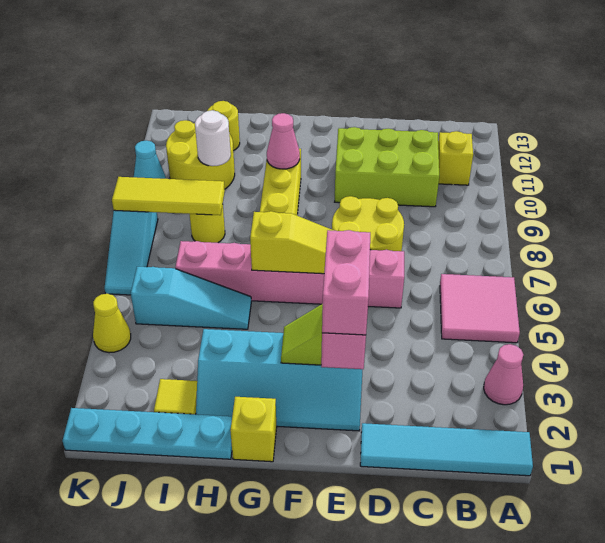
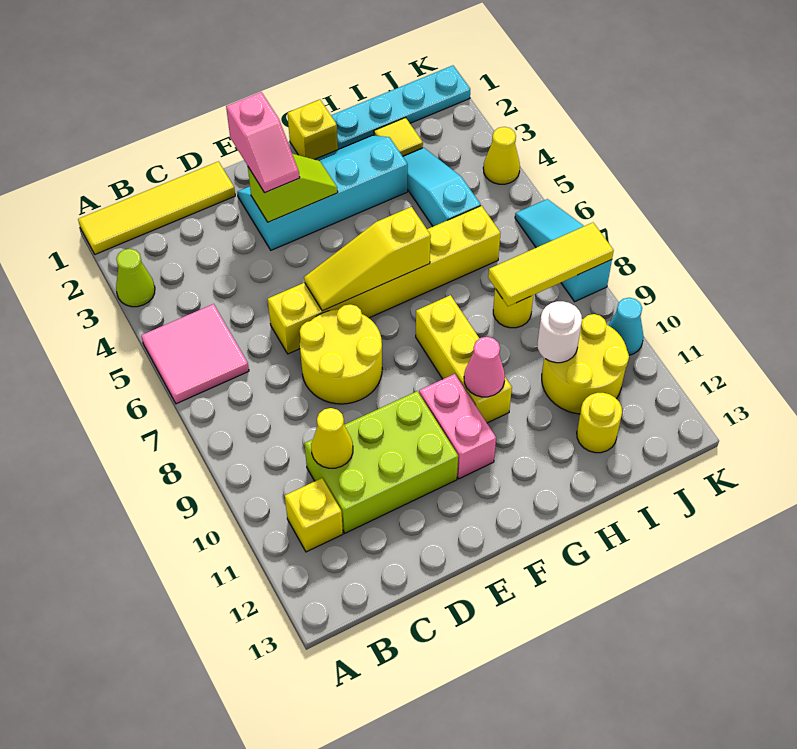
cyan 1x4 tile [360,423,533,476] -> yellow 1x4 tile [78,162,235,254]
pink 1x1 cone [484,344,523,405] -> lime 1x1 cone [116,249,155,307]
none -> yellow 1x1 cone [311,408,353,468]
pink 1x6 brick [175,241,404,308] -> yellow 1x6 brick [268,206,501,354]
pink 1x2 brick [322,230,370,335] -> pink 1x2 brick moved to [419,374,496,479]
cyan 1x3 slope [131,267,251,329] -> cyan 1x3 slope turned to [403,148,481,226]

